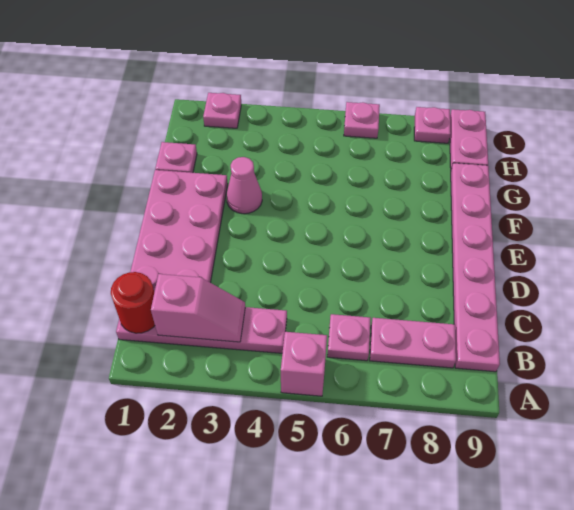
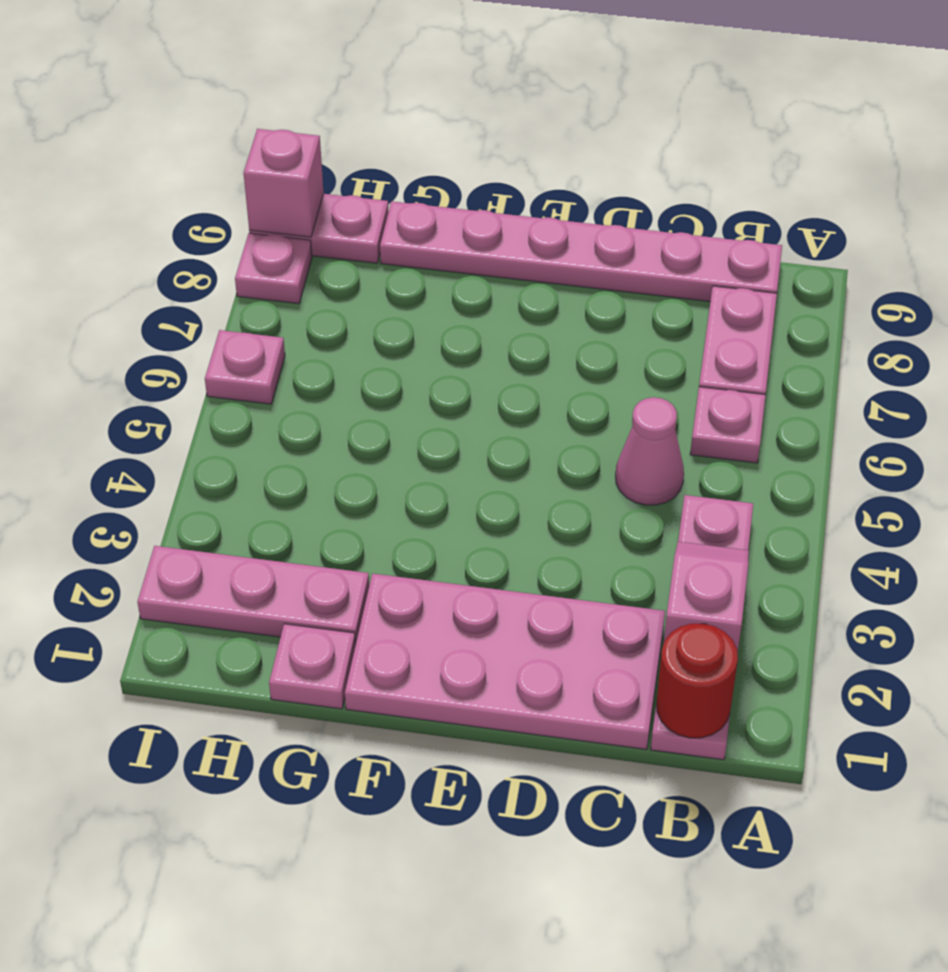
pink 1x1 brick [281,332,327,396] -> pink 1x1 brick moved to [244,129,324,237]
pink 1x1 cone [227,157,262,214] -> pink 1x1 cone moved to [616,397,684,505]
pink 1x1 plate [203,93,241,128] -> pink 1x3 plate [137,546,369,644]

